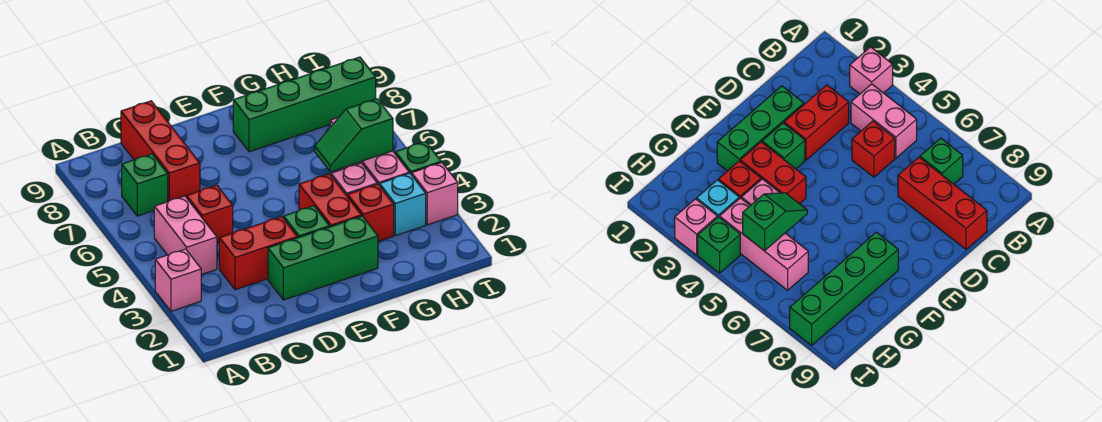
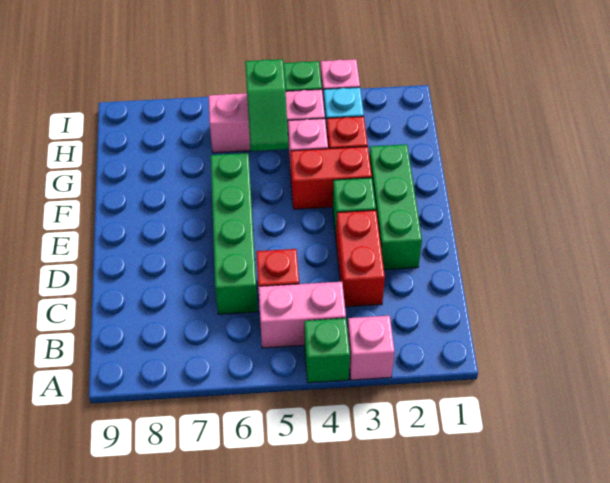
green 1x1 brick [122,154,168,216] -> green 1x1 brick moved to [304,318,350,383]
red 1x3 brick [121,101,200,202] -> none
green 1x4 brick [233,57,376,152] -> green 1x4 brick moved to [211,153,258,314]

